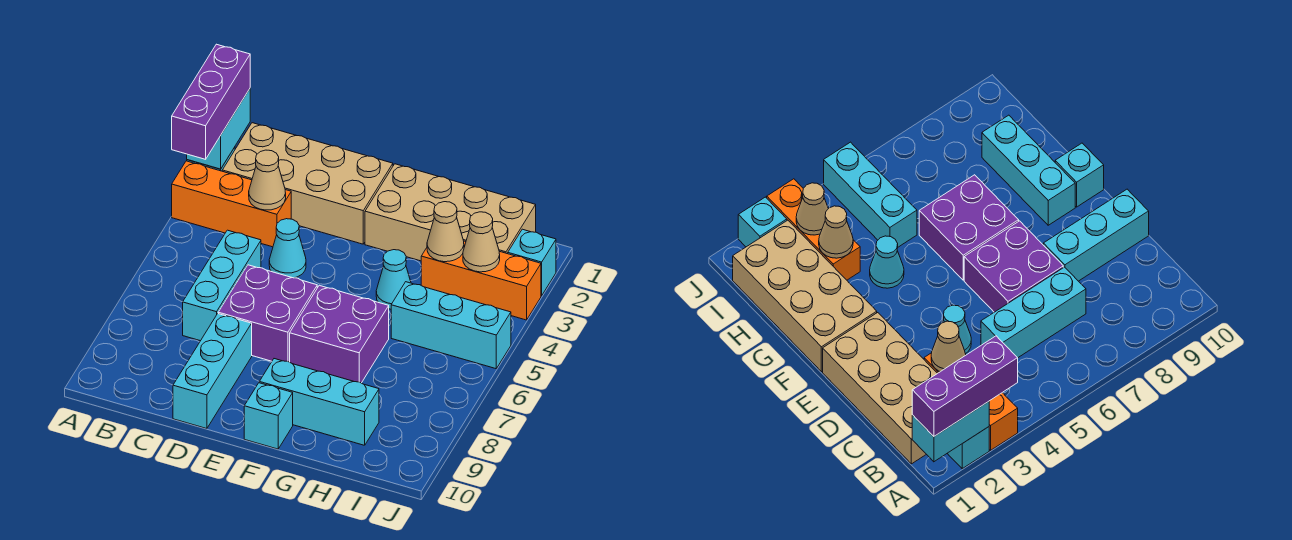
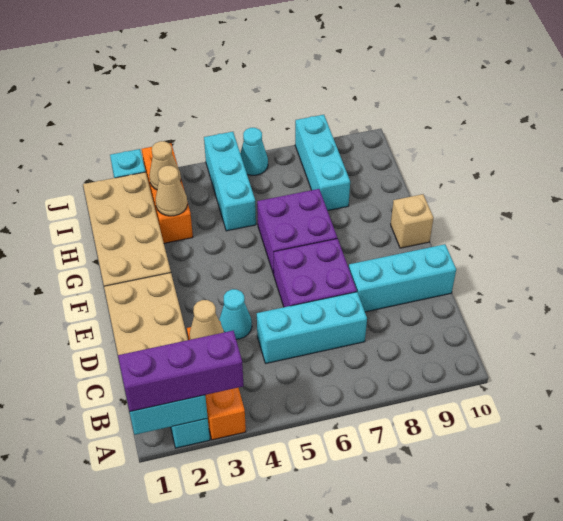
cyan 1x3 brick [259,359,379,445] -> cyan 1x3 brick moved to [295,115,350,211]
cyan 1x1 brick [244,383,293,449] -> tan 1x1 brick [391,194,433,248]
cyan 1x1 cone [376,250,411,309] -> cyan 1x1 cone moved to [240,128,268,175]

